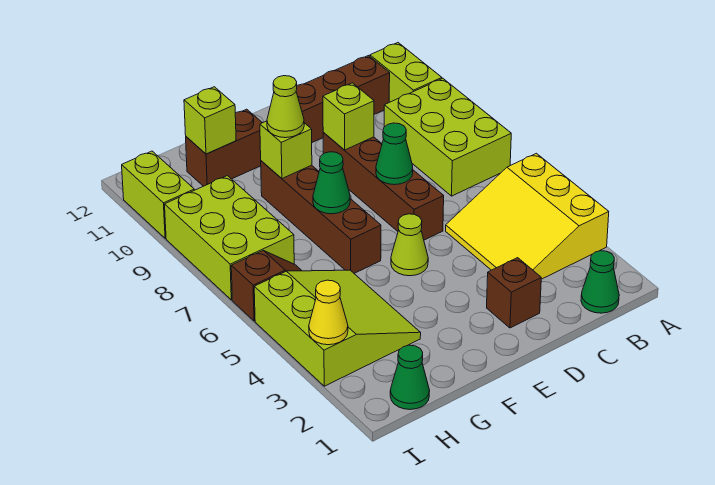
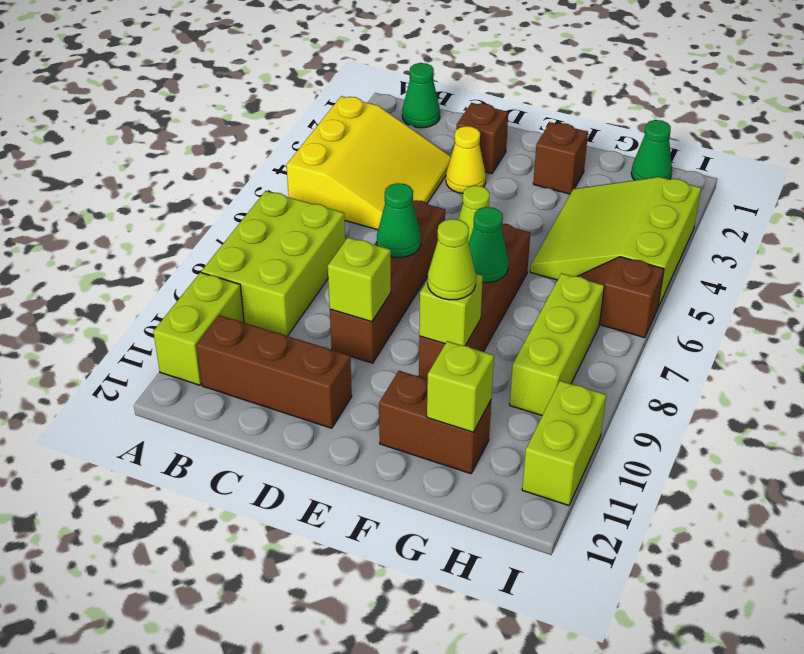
none -> brown 1x1 brick [533,122,588,194]
lime 2x3 brick [165,176,294,300] -> lime 1x3 brick [510,273,604,415]
yellow 1x1 cone [309,280,348,345] -> yellow 1x1 cone moved to [446,126,486,193]

